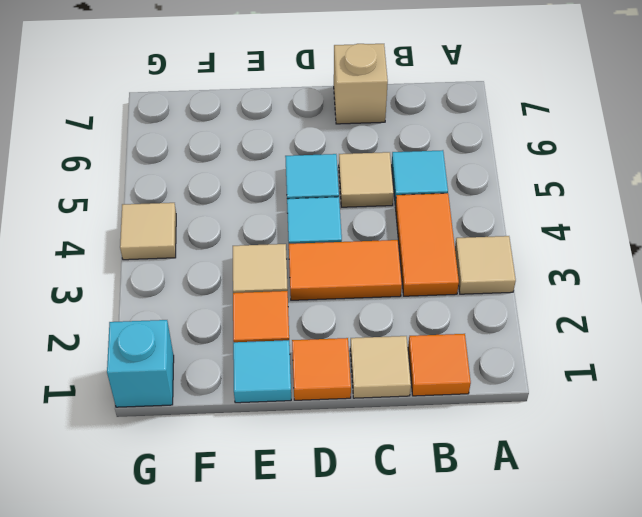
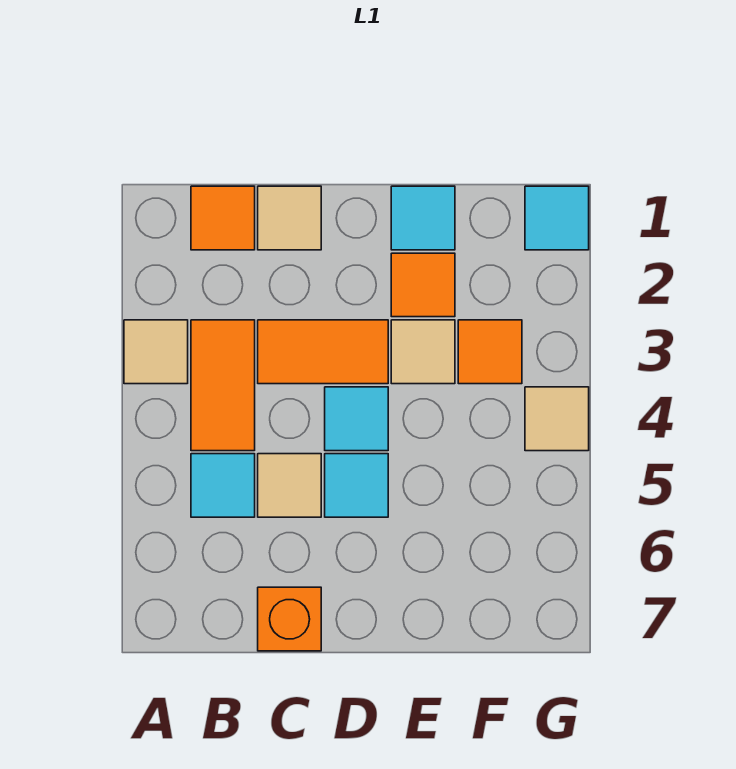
tan 1x1 brick [334,44,388,124] -> orange 1x1 brick [258,587,321,651]
orange 1x1 tile [292,338,351,400] -> orange 1x1 tile moved to [458,320,522,384]
cyan 1x1 brick [107,320,174,407] -> cyan 1x1 tile [525,186,589,250]

